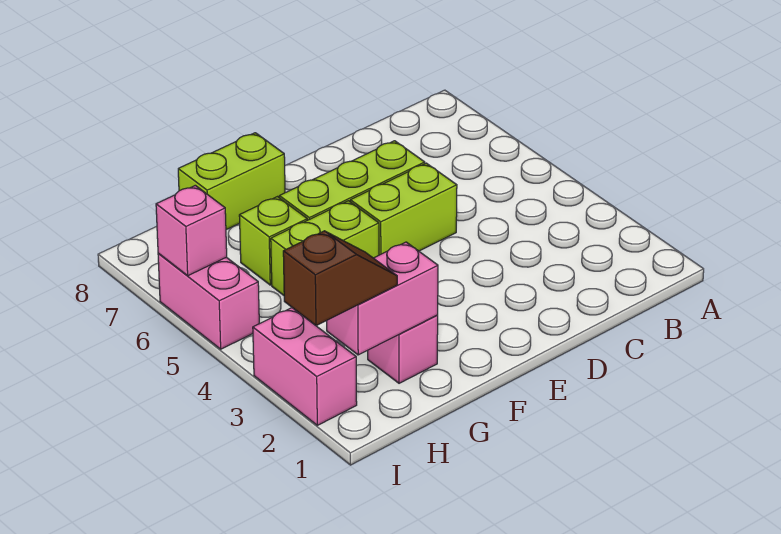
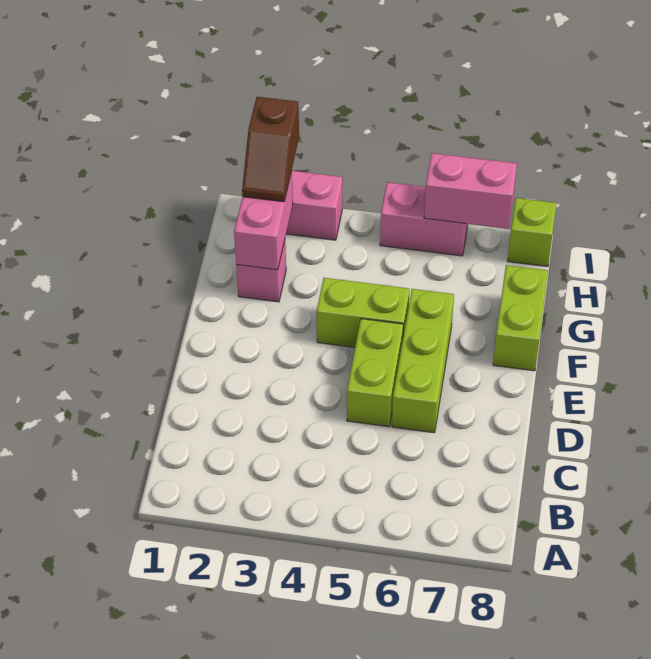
lime 1x2 brick [271,201,379,295] -> lime 1x2 brick turned to [316,278,410,347]
lime 1x1 brick [239,197,307,285] -> lime 1x1 brick moved to [508,198,556,267]
pink 1x1 brick [156,185,227,276] -> pink 1x2 brick [424,153,517,229]

